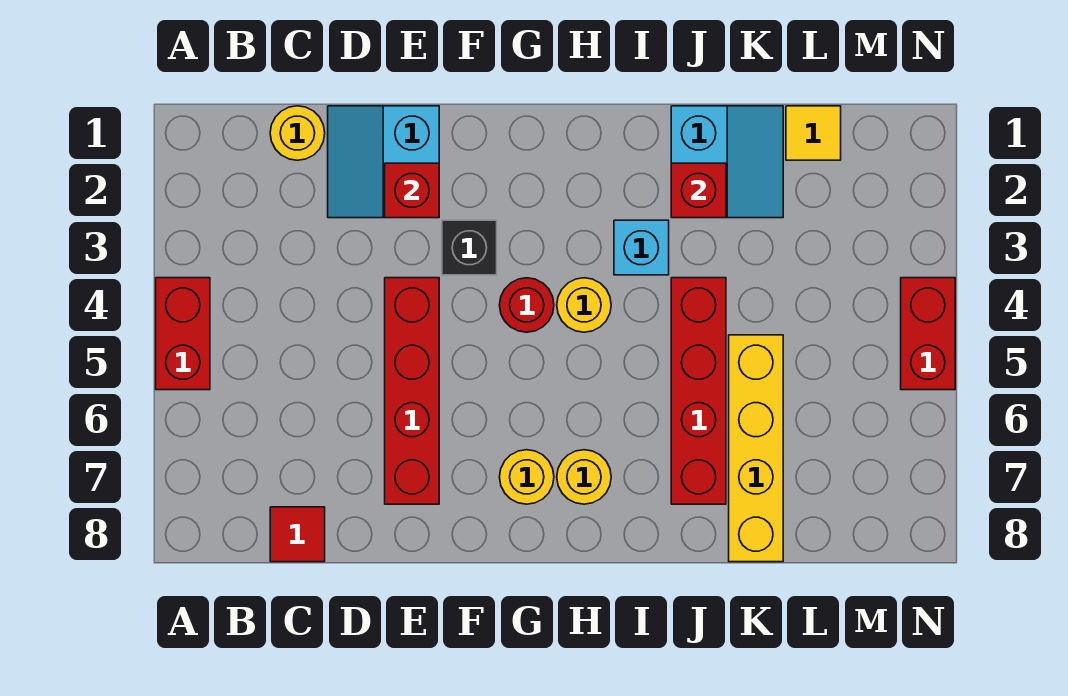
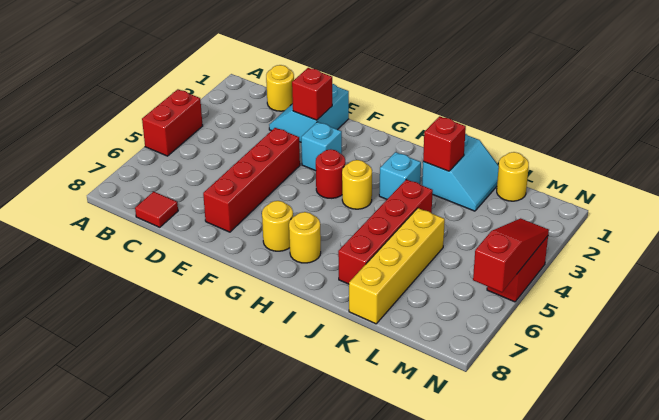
black 1x1 brick [442,220,497,275] -> cyan 1x1 brick [301,122,342,171]
yellow 1x1 tile [786,106,841,160] -> yellow 1x1 round brick [497,152,529,201]
none -> red 1x3 slope [473,218,549,292]

